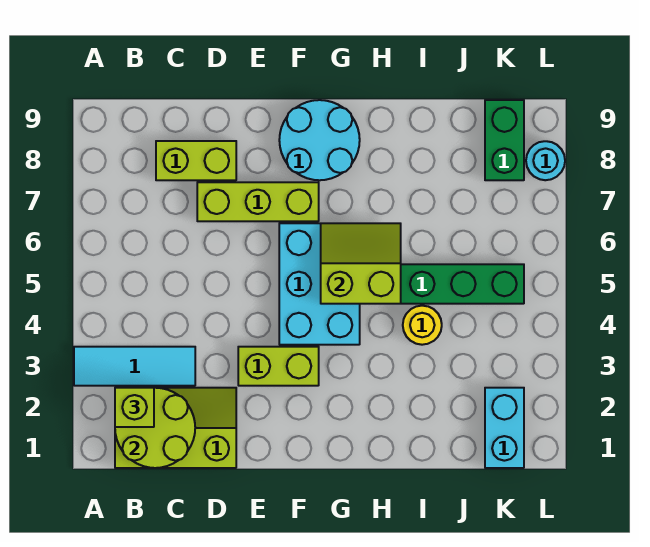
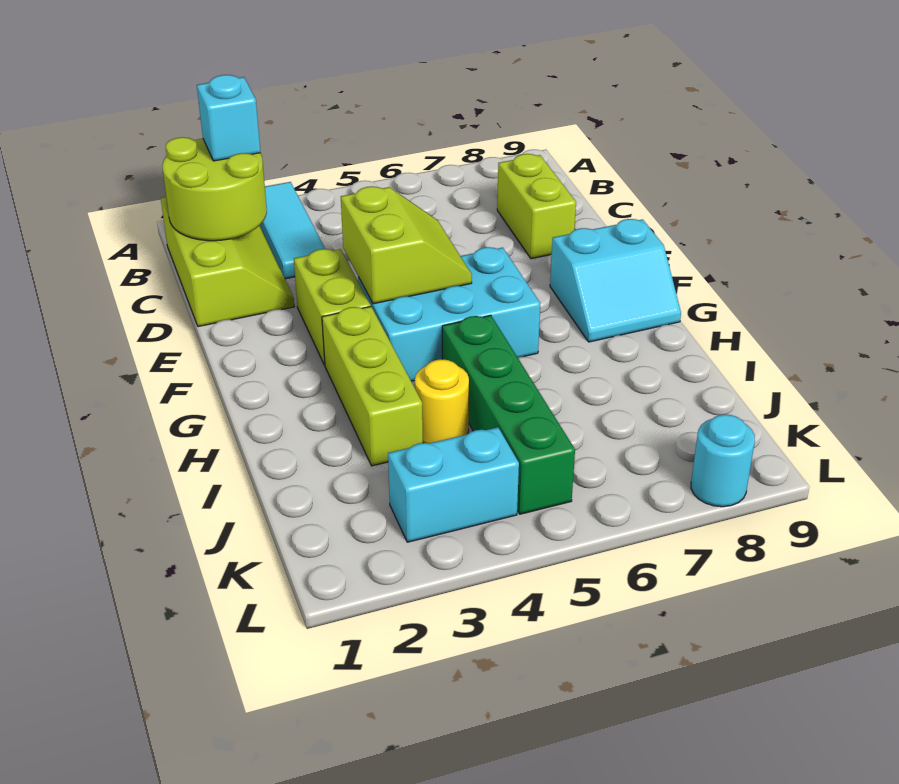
lime 1x1 brick [115,388,154,427] -> cyan 1x1 brick [197,75,260,161]
lime 1x3 brick [197,182,319,221] -> lime 1x3 brick moved to [322,307,423,466]
cyan 2x2 round brick [279,100,360,180] -> cyan 2x2 slope [550,219,681,342]
lime 2x2 slope [321,223,401,304] -> lime 2x2 slope moved to [341,186,472,304]
cyan 1x2 brick [485,388,524,468] -> cyan 1x2 brick moved to [388,427,519,542]
green 1x2 brick [485,100,524,180] -> none

